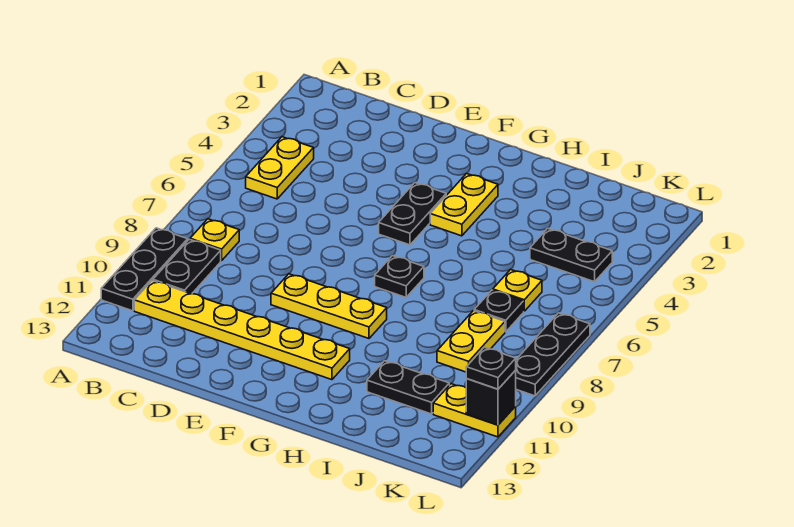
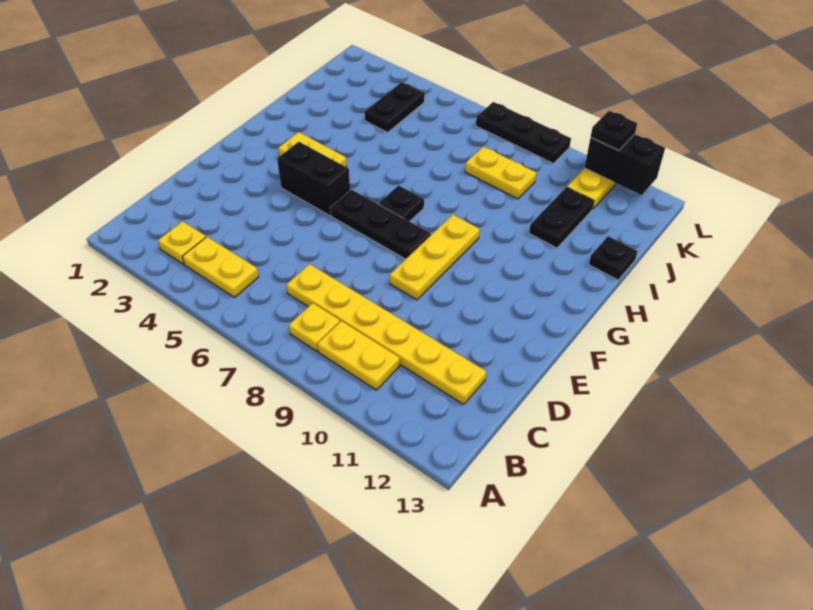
black 1x3 plate [101,228,188,311] -> black 1x3 plate moved to [330,190,431,259]
black 1x2 plate [153,239,221,294] -> yellow 1x2 plate [317,321,400,390]
yellow 1x6 plate [134,281,350,380] -> yellow 1x6 plate turned to [286,264,486,405]
black 1x2 plate [379,183,446,245] -> black 1x2 brick [277,142,350,216]
yellow 1x1 plate [493,269,542,311] -> yellow 1x1 plate moved to [158,221,206,264]
black 1x1 plate [474,290,524,332] -> black 1x1 plate moved to [589,236,638,280]
black 1x1 brick [466,370,516,425] -> black 1x2 brick [585,134,665,195]

